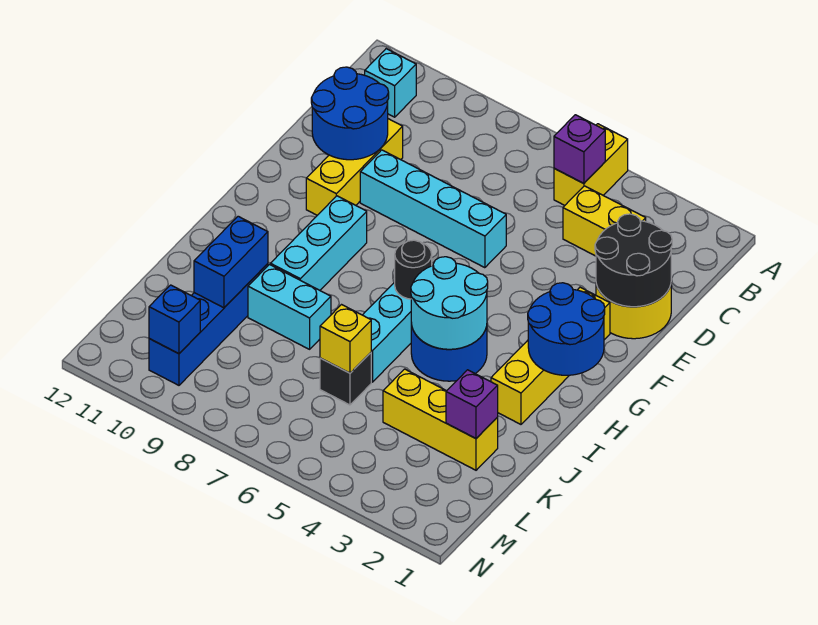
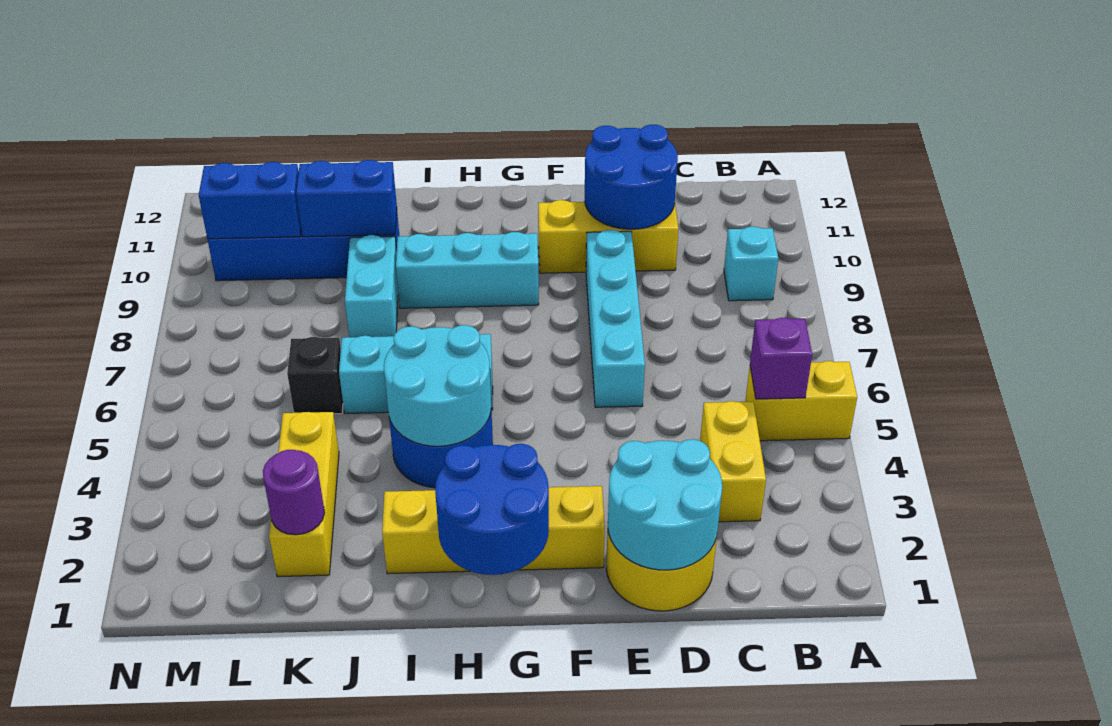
cyan 1x1 brick [365,49,416,117] -> cyan 1x1 brick moved to [724,227,778,301]
black 2x2 round brick [595,214,672,307] -> cyan 2x2 round brick [608,439,722,570]
black 1x1 round brick [395,240,432,299] -> none
purple 1x1 brick [446,370,498,438] -> purple 1x1 round brick [263,450,325,535]
yellow 1x1 brick [320,305,371,373] -> none
blue 1x1 brick [149,285,200,354] -> blue 1x2 brick [199,162,301,239]

